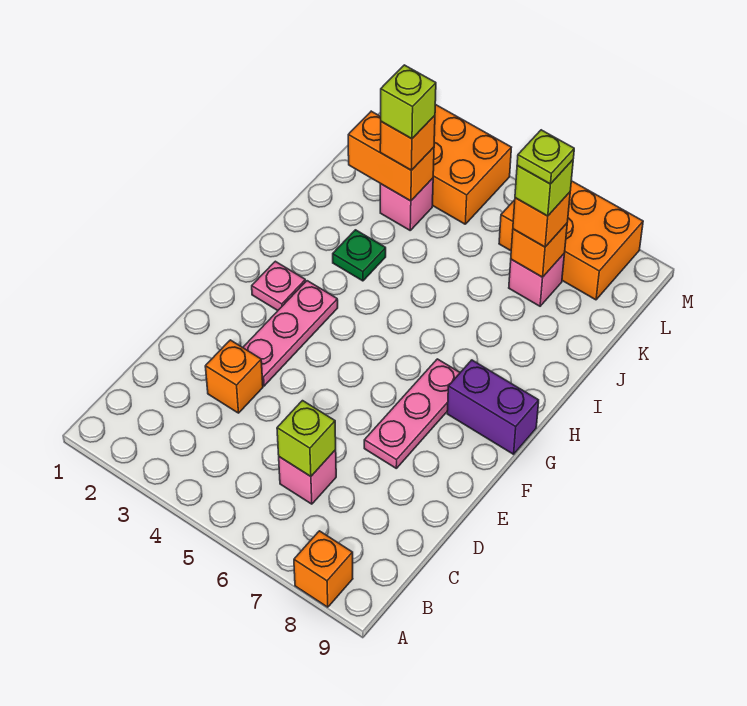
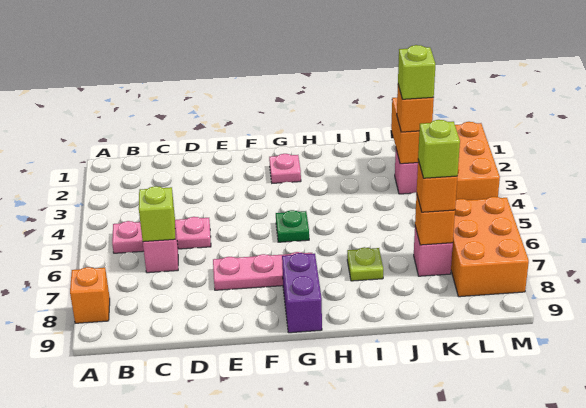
orange 1x1 brick [205,340,263,413] -> none
pink 1x3 plate [243,281,338,386] -> pink 1x3 plate moved to [112,217,211,253]
green 1x1 plate [333,230,386,281] -> green 1x1 plate moved to [276,210,309,242]
lime 1x1 plate [517,130,574,184] -> lime 1x1 plate moved to [347,247,383,281]

